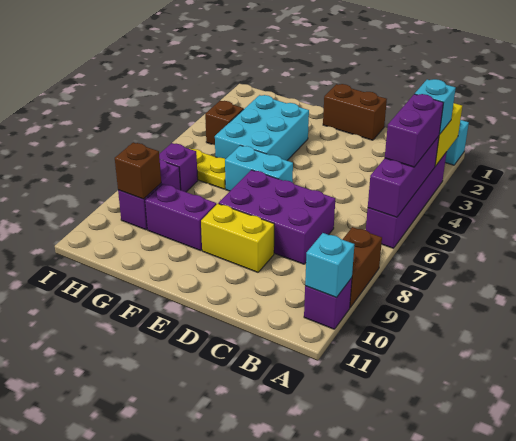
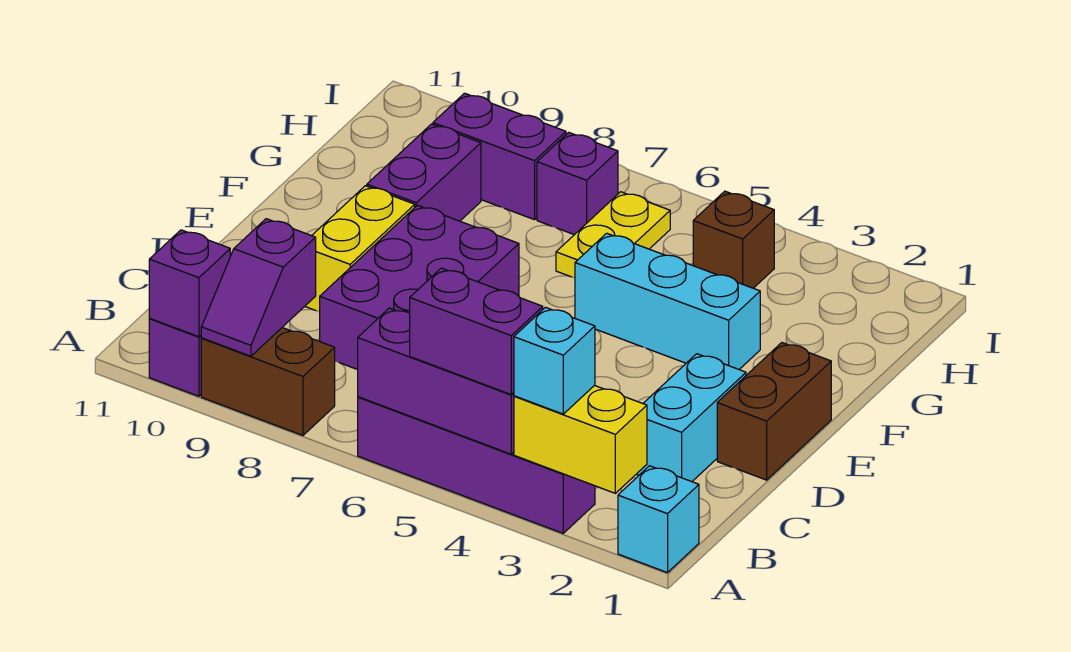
none -> purple 1x2 slope [201,219,316,356]
cyan 1x1 brick [305,233,355,298] -> purple 1x1 brick [149,230,230,337]
cyan 1x2 brick [225,145,293,191] -> cyan 1x2 brick moved to [636,354,746,482]
cyan 2x3 brick [215,95,309,160] -> cyan 1x3 brick [575,233,760,369]
brown 1x1 brick [115,142,161,199] -> none

